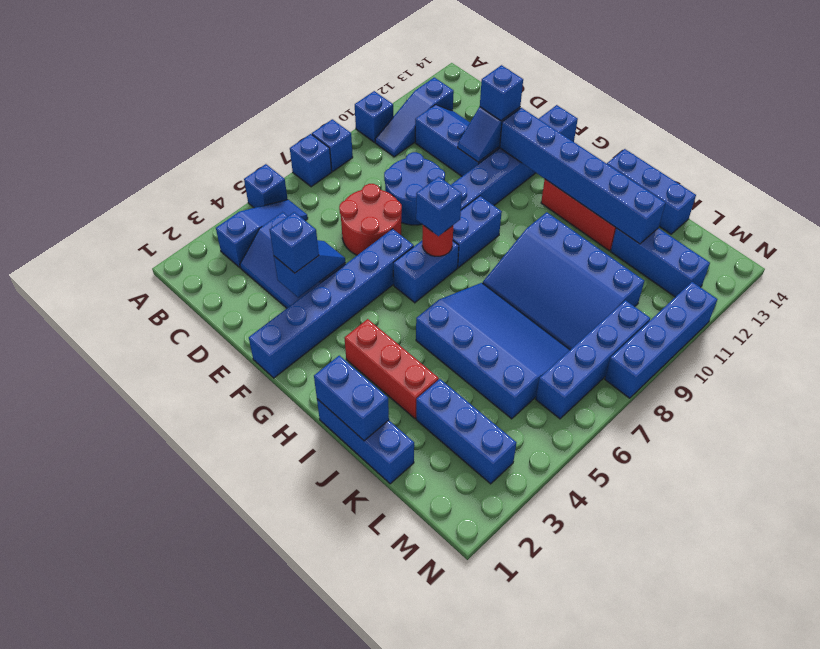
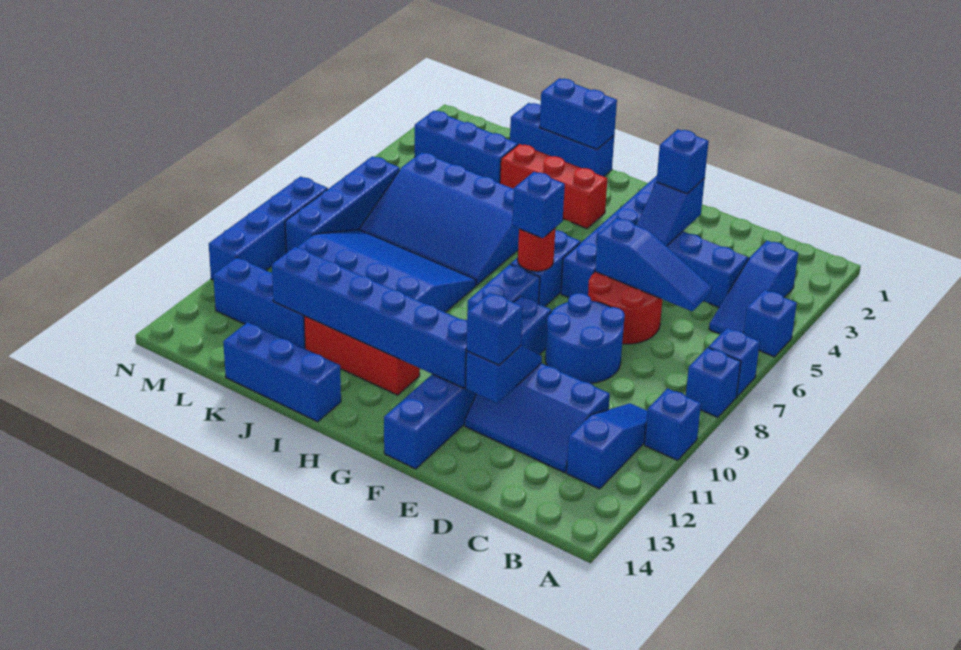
none -> blue 1x3 slope [595,218,711,311]

